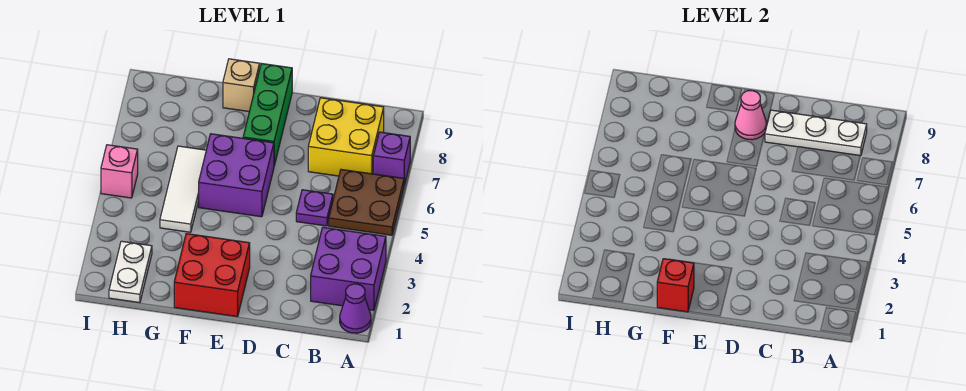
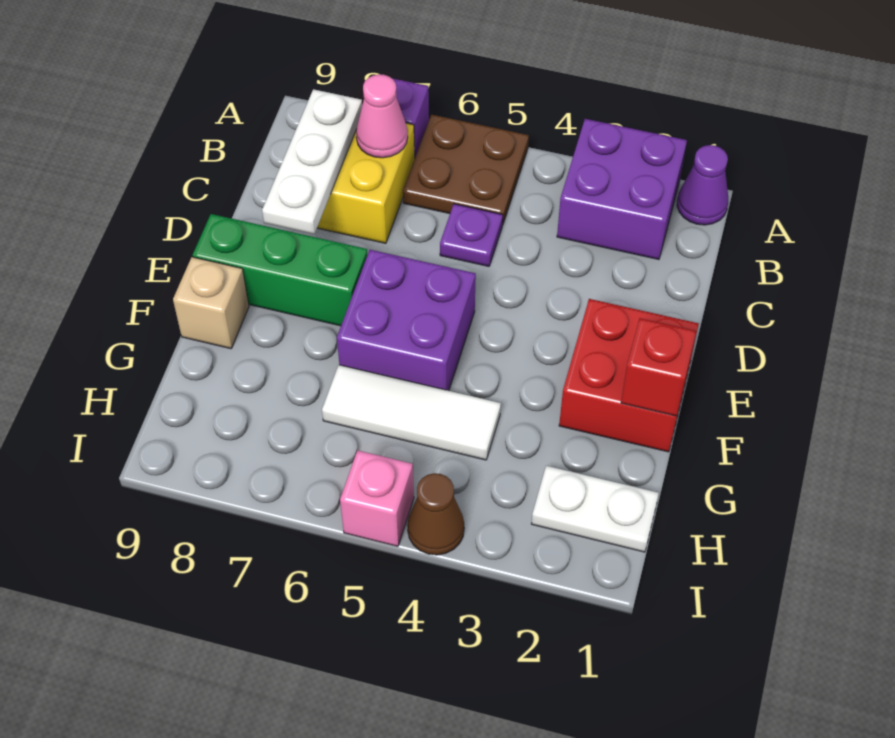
pink 1x1 cone [735,91,766,140] -> pink 1x1 cone moved to [356,74,408,158]
none -> brown 1x1 cone [407,473,464,555]

